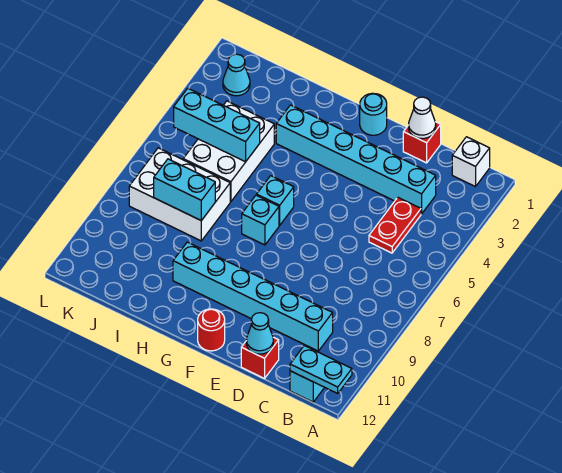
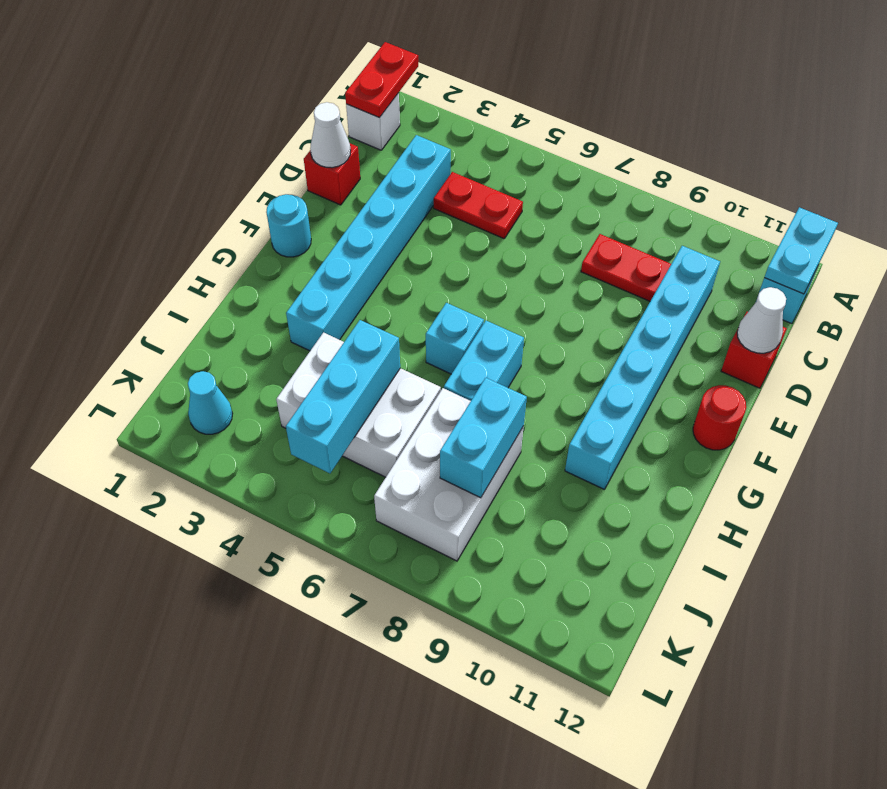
none -> red 1x2 plate [345,42,418,118]
none -> red 1x2 plate [581,234,671,301]
cyan 1x1 cone [246,313,273,354] -> white 1x1 cone [737,287,786,353]
cyan 1x1 brick [242,195,279,245] -> cyan 1x2 brick [444,321,524,401]

